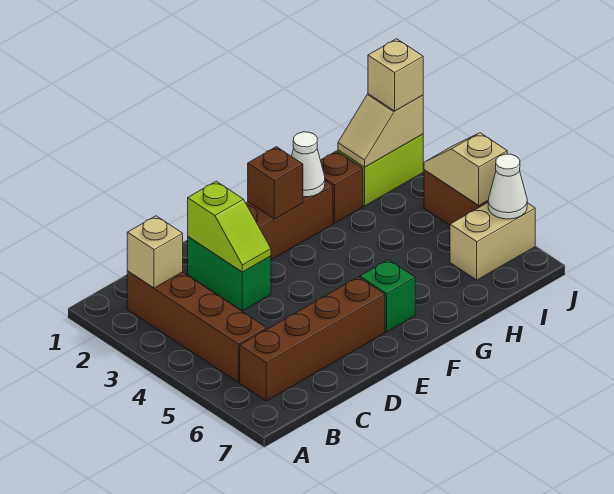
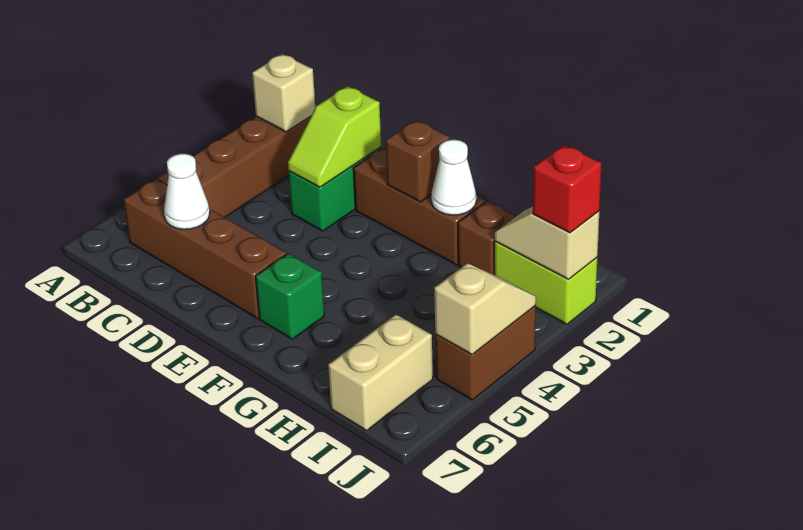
tan 1x2 brick [450,203,535,280] -> tan 1x2 brick turned to [328,315,433,431]
tan 1x1 brick [368,39,423,111] -> red 1x1 brick [533,145,602,233]
white 1x1 cone [488,154,527,219] -> white 1x1 cone moved to [164,154,210,229]

